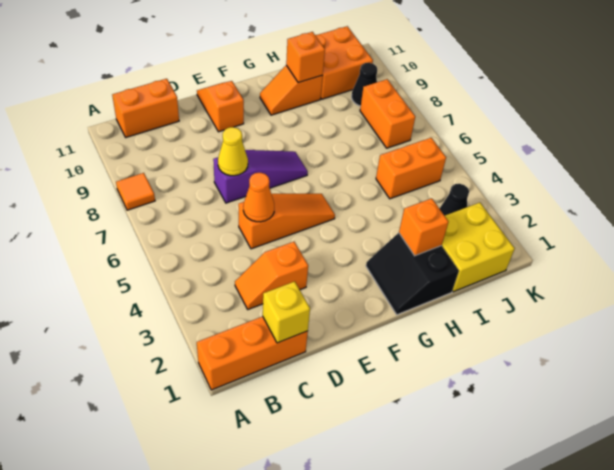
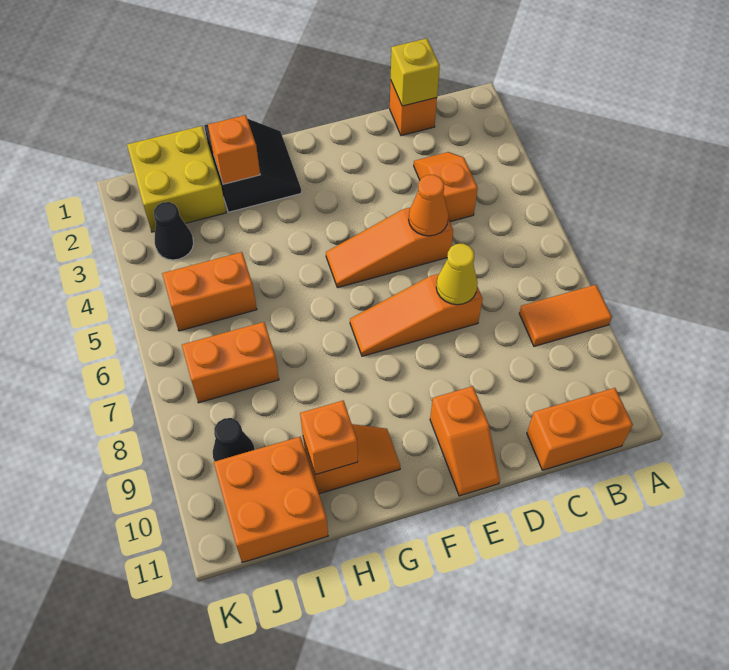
orange 1x3 brick [197,316,308,390] -> orange 1x1 brick [390,80,437,136]
orange 1x1 tile [116,173,155,210] -> orange 1x2 tile [519,285,612,346]
orange 1x2 slope [235,242,308,309] -> orange 1x2 slope turned to [414,152,478,222]
purple 1x3 slope [213,150,308,203] -> orange 1x3 slope [350,274,483,356]
orange 1x2 brick [360,79,415,148] -> orange 1x2 brick turned to [182,322,279,403]

